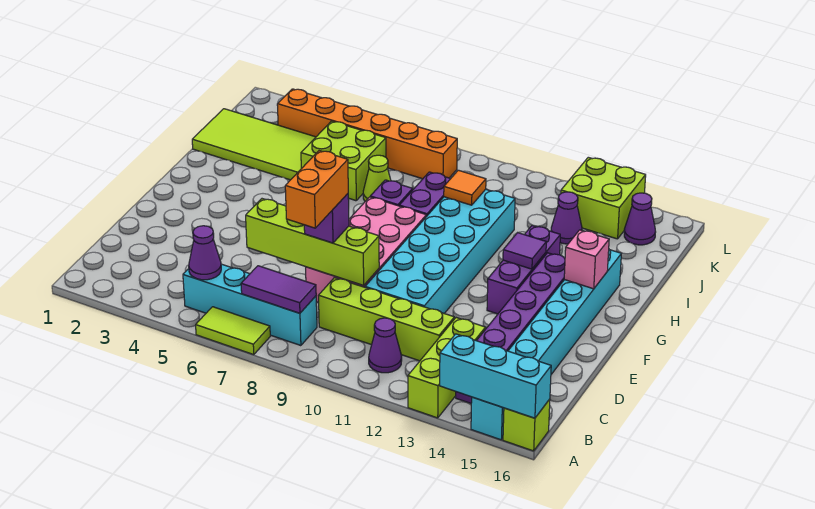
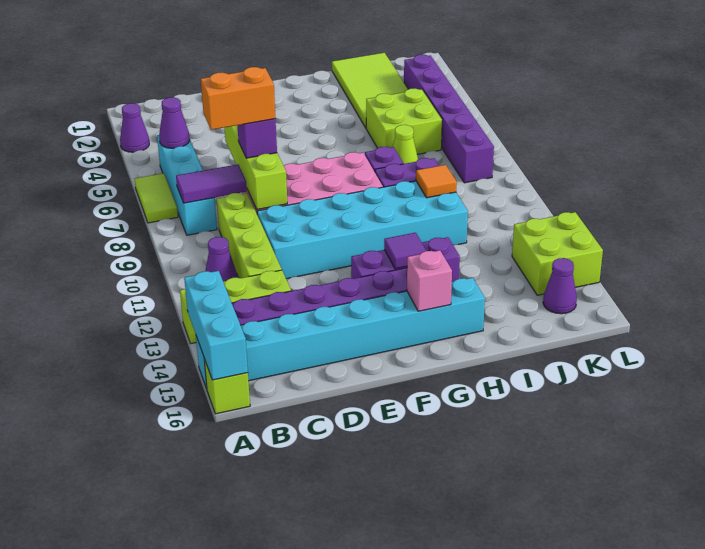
purple 1x2 tile [241,266,316,313] -> purple 1x2 tile turned to [176,164,247,203]
purple 1x1 cone [551,192,582,244] -> purple 1x1 cone moved to [120,103,149,152]
orange 1x6 brick [277,89,457,179] -> purple 1x6 brick [404,55,494,183]

